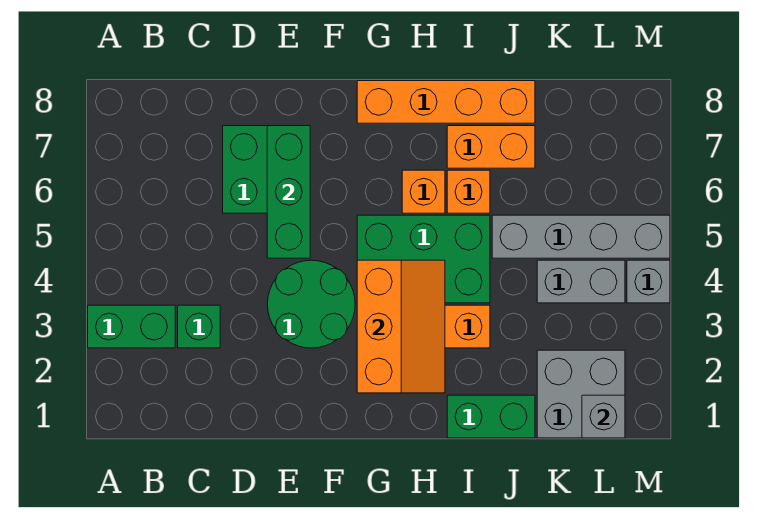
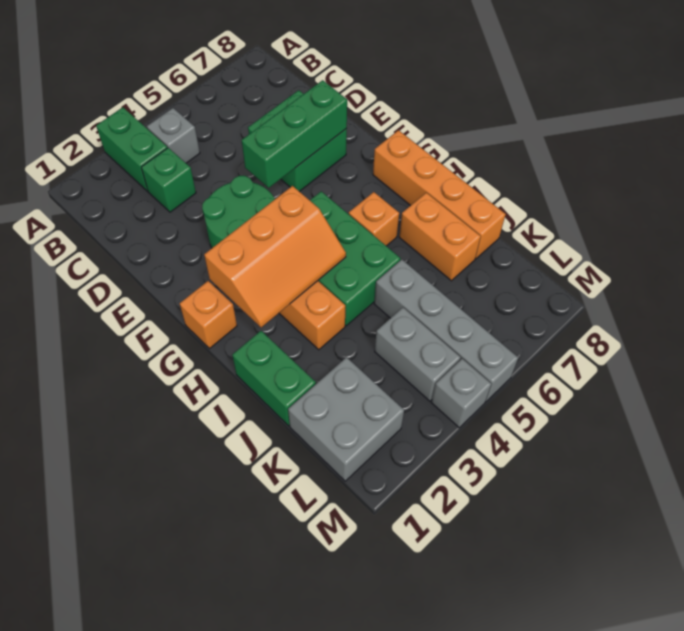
orange 1x1 brick [447,170,490,213] -> orange 1x1 brick moved to [180,281,237,349]
grey 1x1 brick [582,395,625,438] -> grey 1x1 brick moved to [147,108,200,163]

